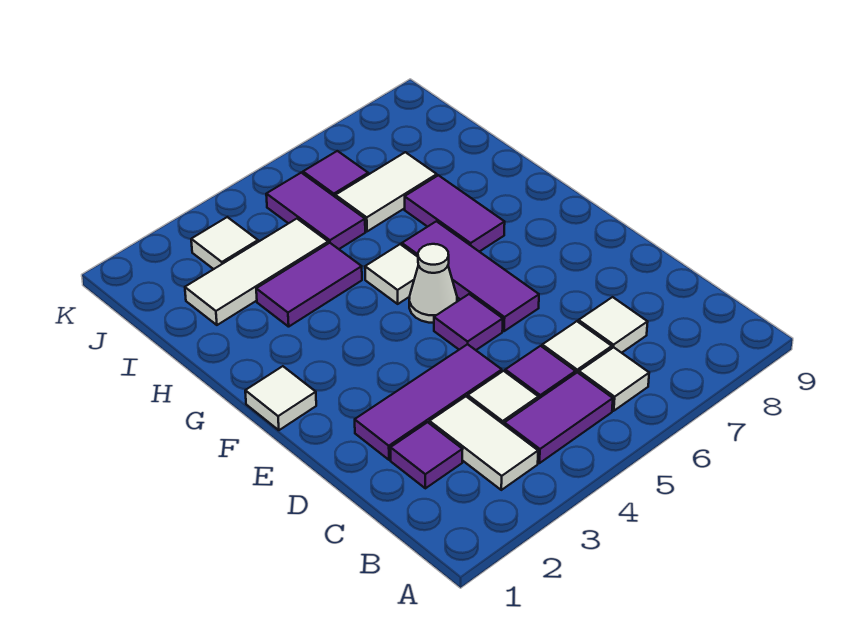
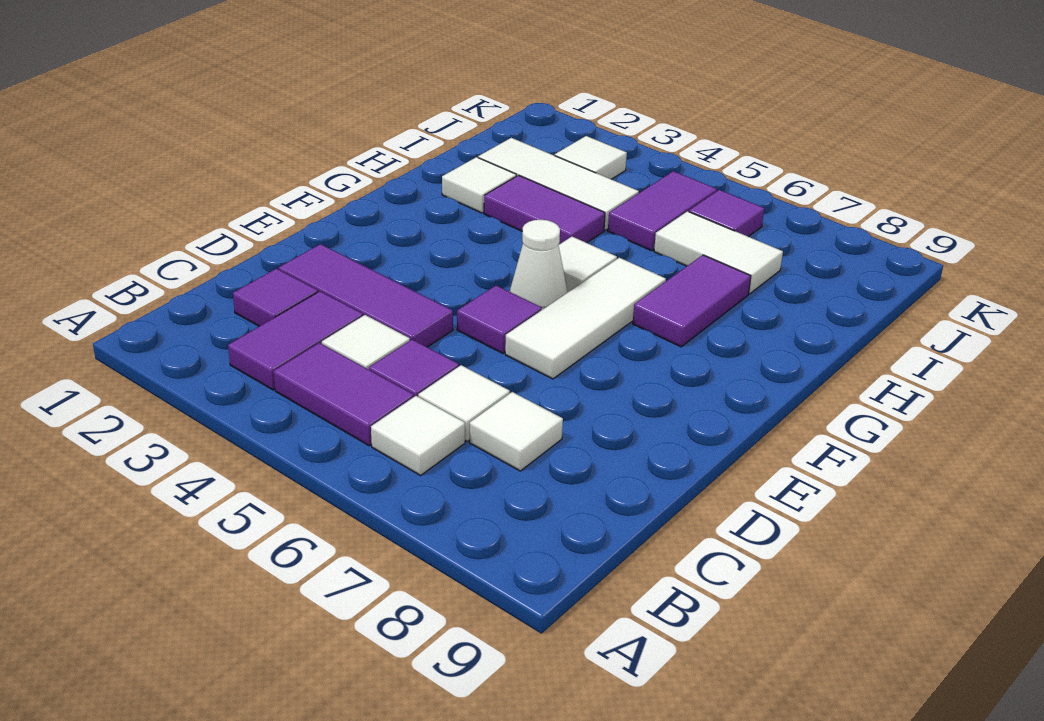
white 1x2 tile [429,396,538,490] -> purple 1x2 tile [228,291,363,390]
purple 1x3 tile [402,221,539,331] -> white 1x3 tile [505,258,666,379]
white 1x1 tile [245,366,316,430] -> white 1x1 tile moved to [442,157,517,213]

